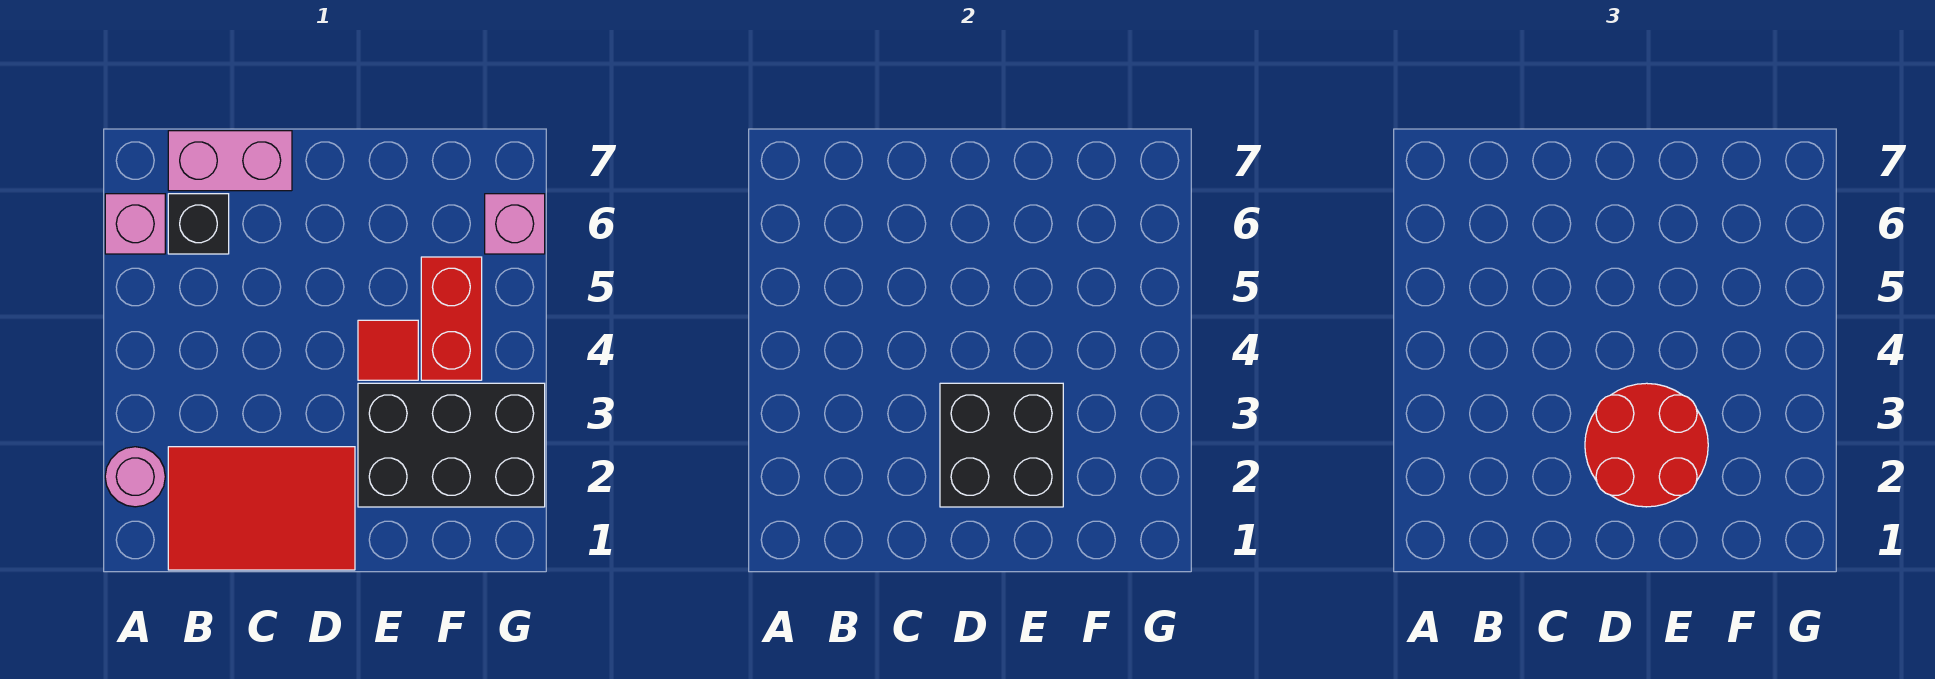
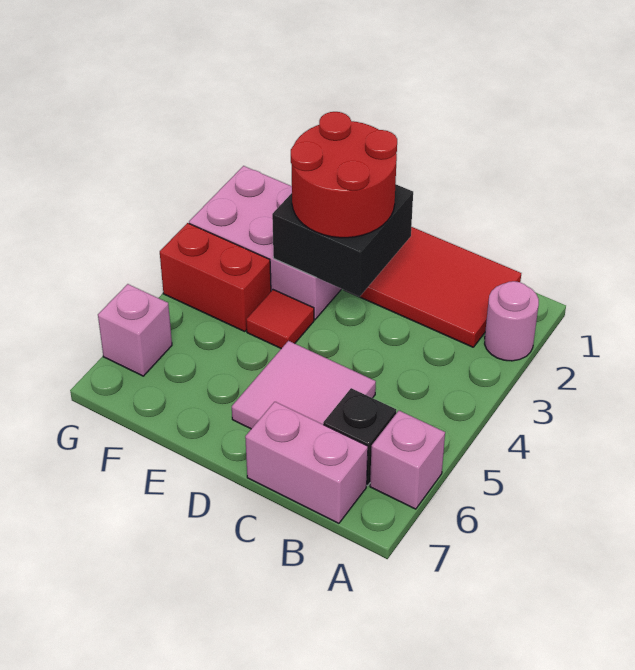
none -> pink 2x2 tile [232,341,376,429]
black 2x3 brick [358,383,545,507] -> pink 2x3 brick [189,166,341,320]
red 1x2 brick [421,257,482,380] -> red 1x2 brick turned to [160,223,271,331]

